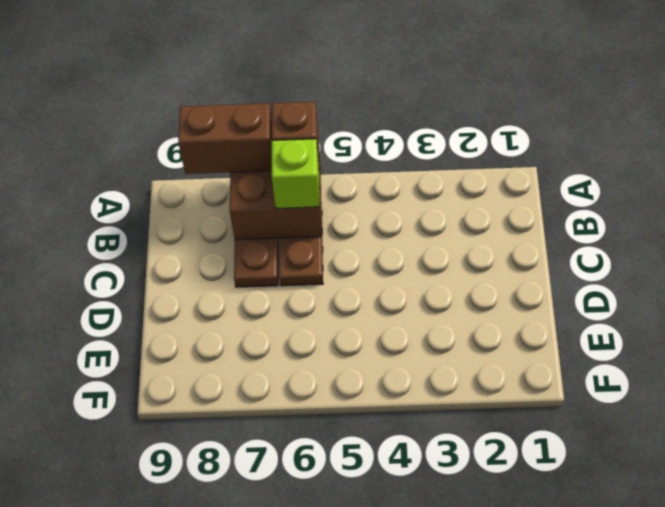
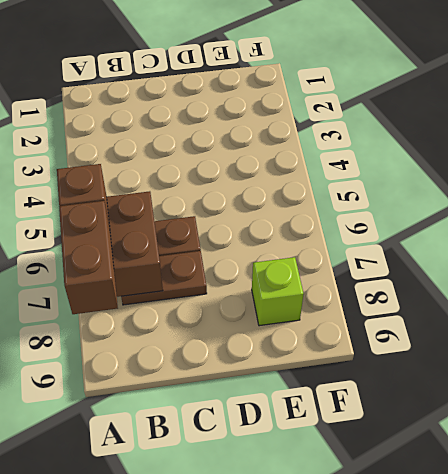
lime 1x1 brick [272,139,319,208] -> lime 1x1 brick moved to [252,257,304,326]

